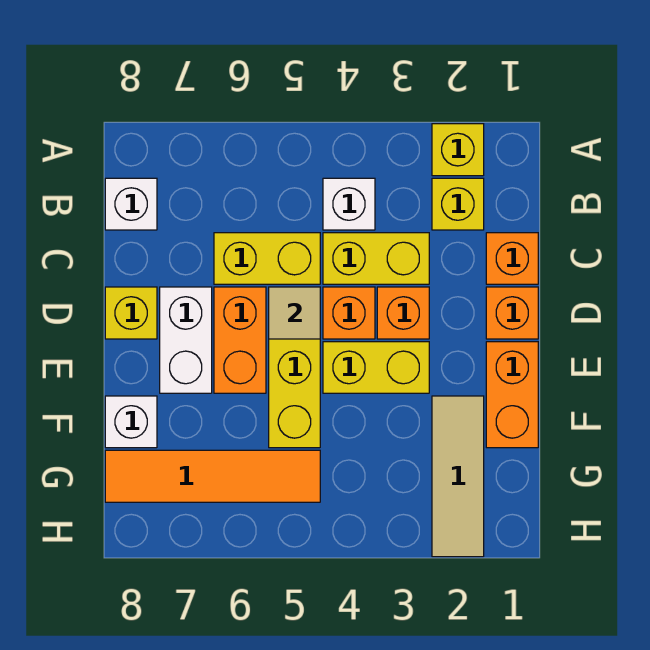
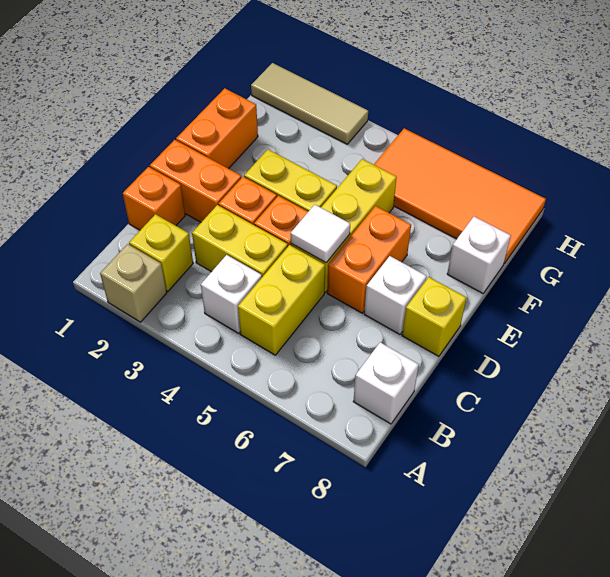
yellow 1x1 brick [432,124,484,176] -> tan 1x1 brick [100,244,167,322]
yellow 1x2 brick [214,233,320,284] -> yellow 1x2 brick turned to [238,245,325,355]
orange 1x1 brick [486,287,538,339] -> orange 1x2 brick [150,140,241,222]
tan 1x1 tile [269,287,320,339] -> white 1x1 tile [291,205,350,263]
white 1x2 brick [160,287,212,393] -> white 1x1 brick [364,256,427,334]
tan 1x3 tile [432,396,484,557] -> tan 1x3 tile turned to [251,63,368,144]
orange 1x4 tile [105,450,320,502] -> orange 2x4 tile [374,128,546,264]

